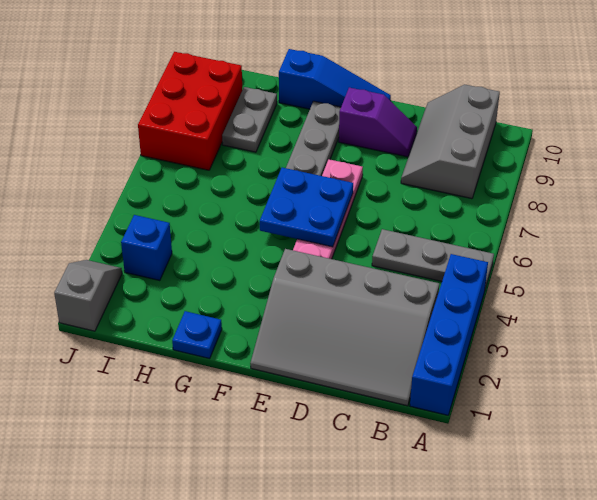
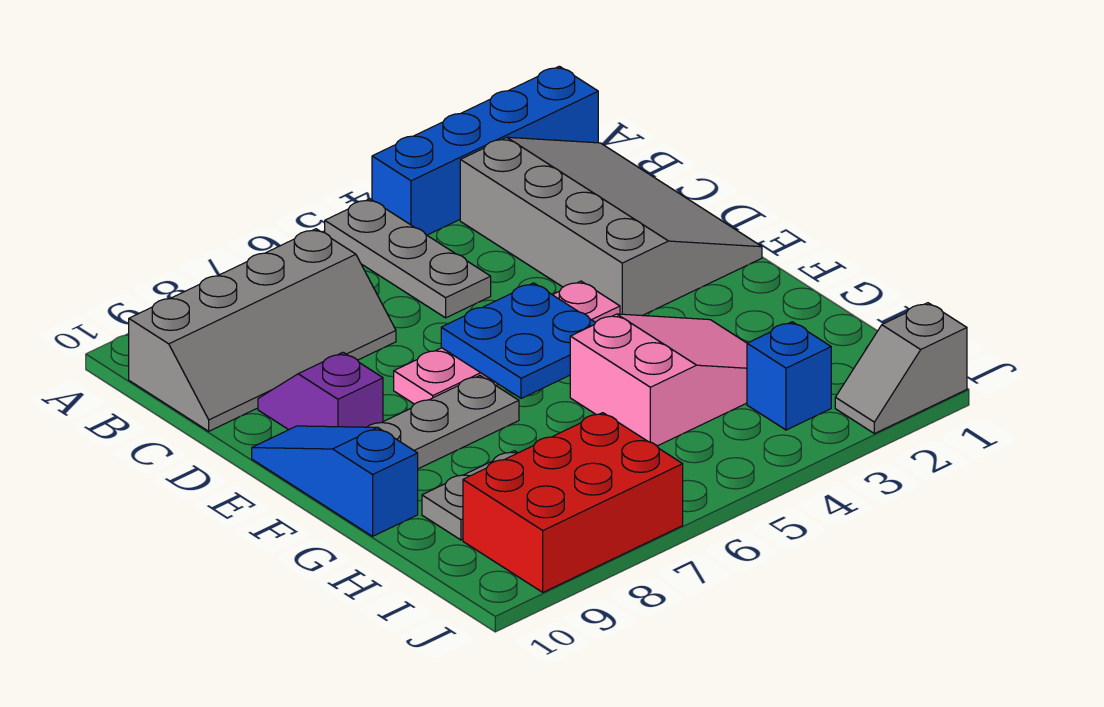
grey 2x3 slope [401,85,500,199] -> grey 2x4 slope [129,229,396,431]
blue 1x1 plate [172,311,222,359] -> none
none -> pink 2x3 slope [570,314,747,446]

